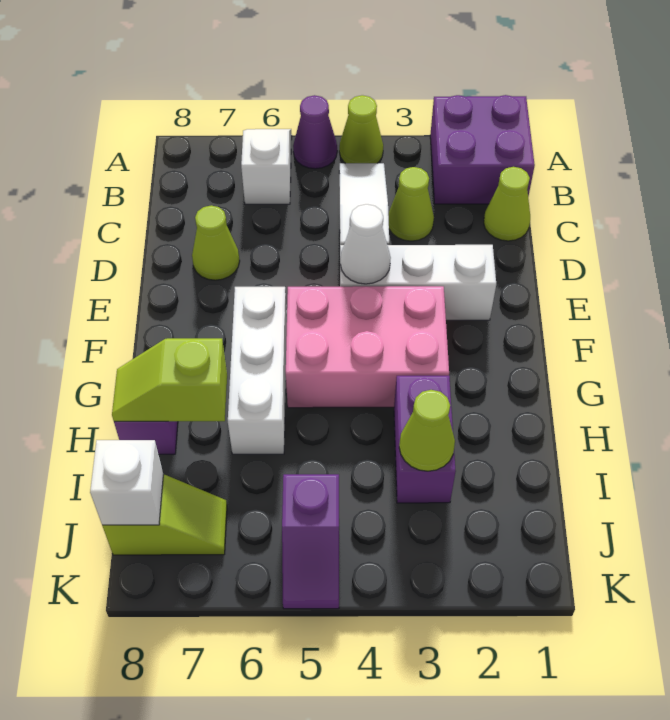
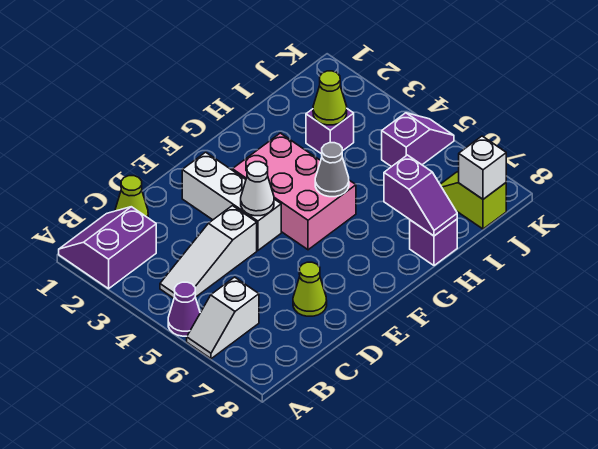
purple 2x2 brick [430,95,535,204] -> purple 2x2 slope [59,207,156,289]
lime 1x1 cone [339,95,383,163] -> none
lime 1x1 cone [388,167,434,241] -> none
white 1x3 brick [228,287,287,454] -> none
none -> grey 1x1 cone [315,143,349,197]
purple 1x2 brick [394,376,456,503] -> purple 1x1 brick [306,109,354,154]
lime 1x2 slope [112,338,227,421] -> purple 1x2 slope [384,155,457,236]

